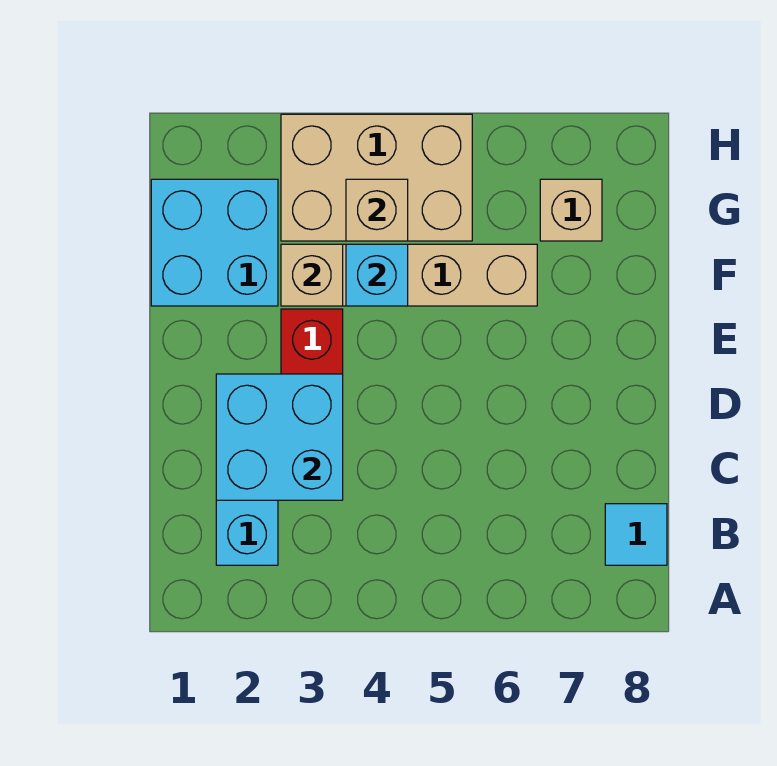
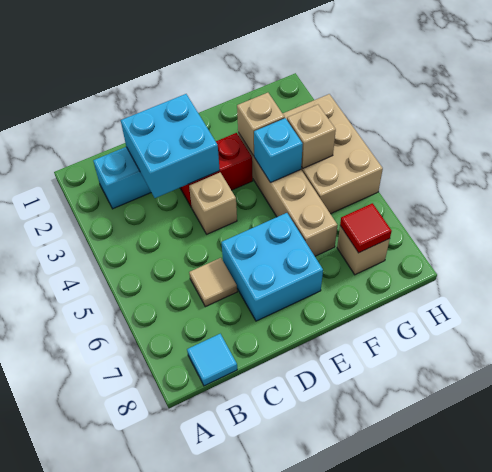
none -> tan 1x1 tile [189,258,237,307]
none -> tan 1x1 brick [189,173,237,234]
cyan 2x2 brick [151,179,278,306] -> cyan 2x2 brick moved to [222,213,323,321]
none -> red 1x1 tile [340,203,392,253]

